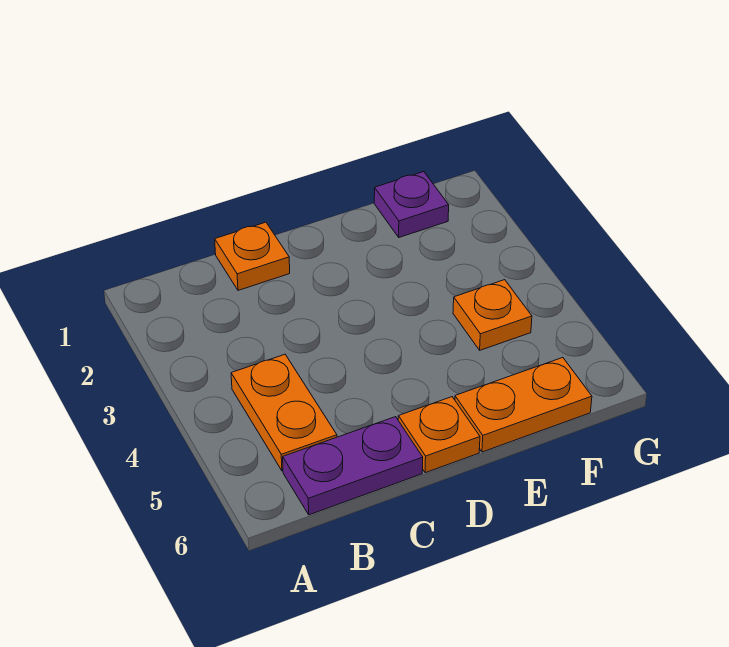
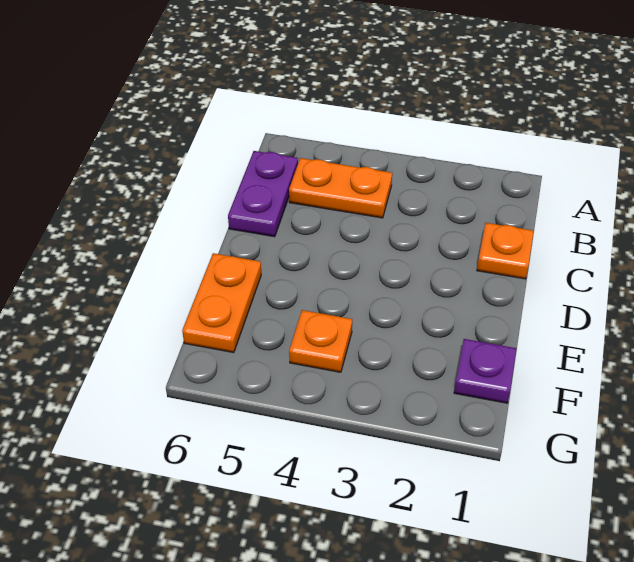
orange 1x1 plate [398,397,480,473] -> none

